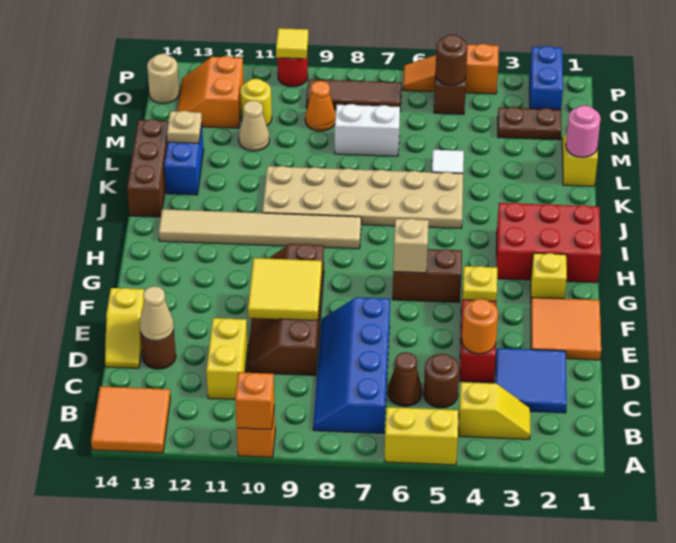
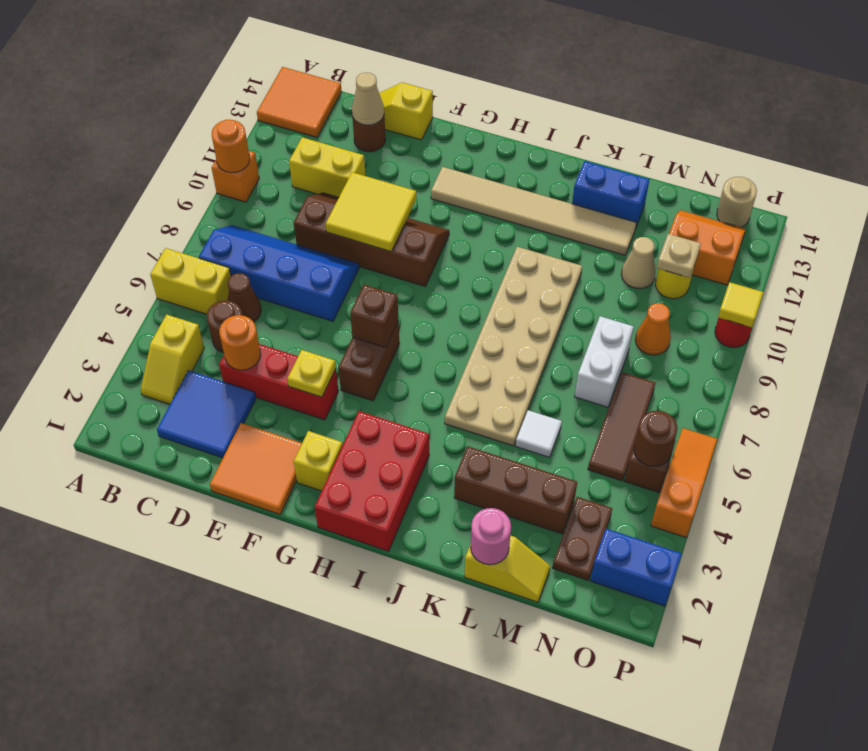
yellow 1x2 brick [385,407,458,465] -> yellow 1x2 brick turned to [150,248,231,314]
orange 1x1 brick [235,372,274,429] -> orange 1x1 round brick [212,120,250,173]
tan 1x1 brick [393,219,429,273] -> brown 1x1 brick [350,285,398,348]
tan 1x6 tile [159,209,361,249] -> tan 1x6 tile turned to [431,167,637,255]
brown 1x3 brick [127,119,169,217] -> brown 1x3 brick moved to [454,446,577,534]
tan 1x1 plate [167,111,202,143] -> tan 1x1 plate moved to [657,234,701,278]
brown 1x3 tile [306,79,402,110] -> brown 1x3 tile moved to [588,372,655,481]

